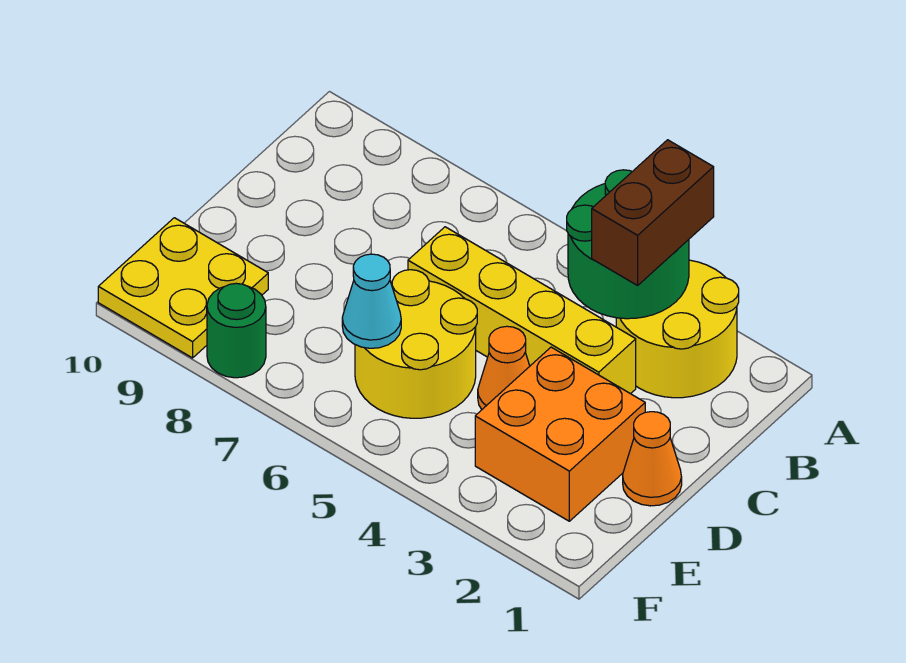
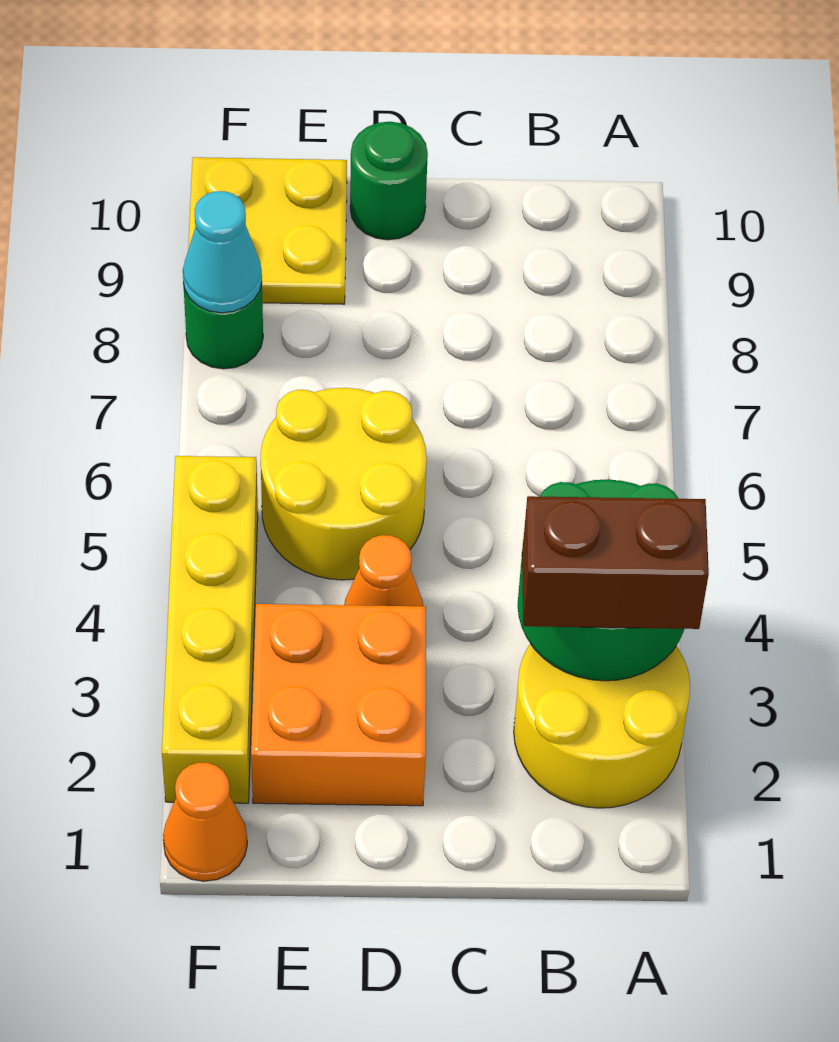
yellow 1x4 brick [408,227,636,394] -> yellow 1x4 brick moved to [162,456,258,803]
orange 1x1 cone [623,412,682,506] -> orange 1x1 cone moved to [163,763,247,881]
none -> green 1x1 round brick [350,122,428,240]
cyan 1x1 cone [342,254,401,348] -> cyan 1x1 cone moved to [183,191,262,313]

